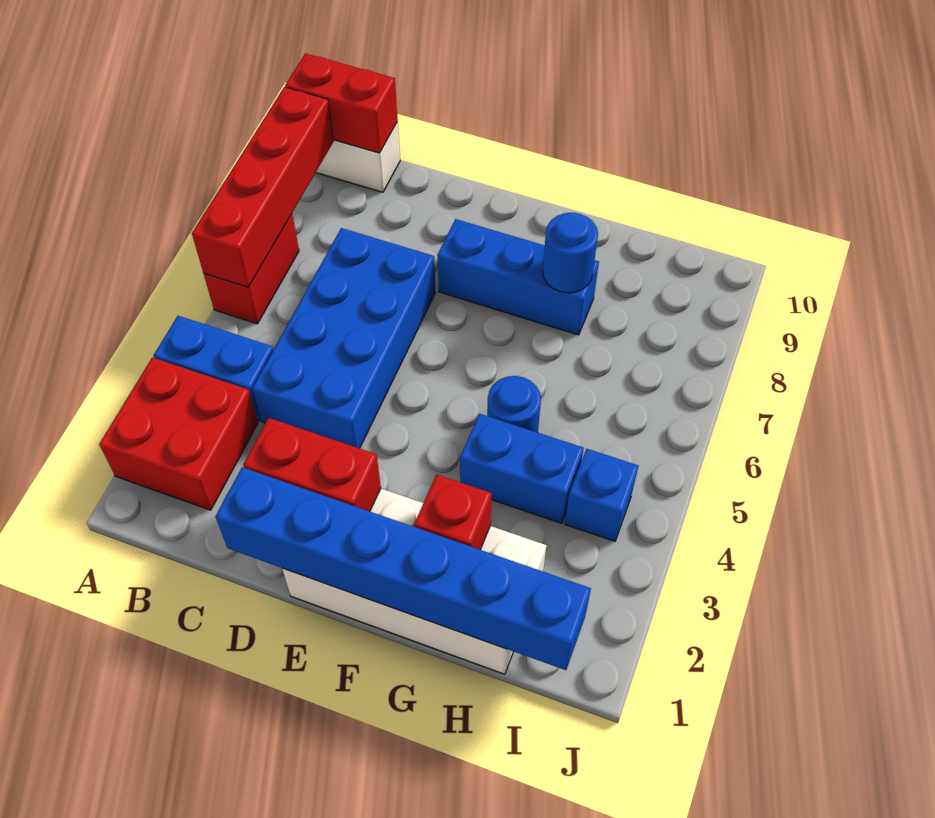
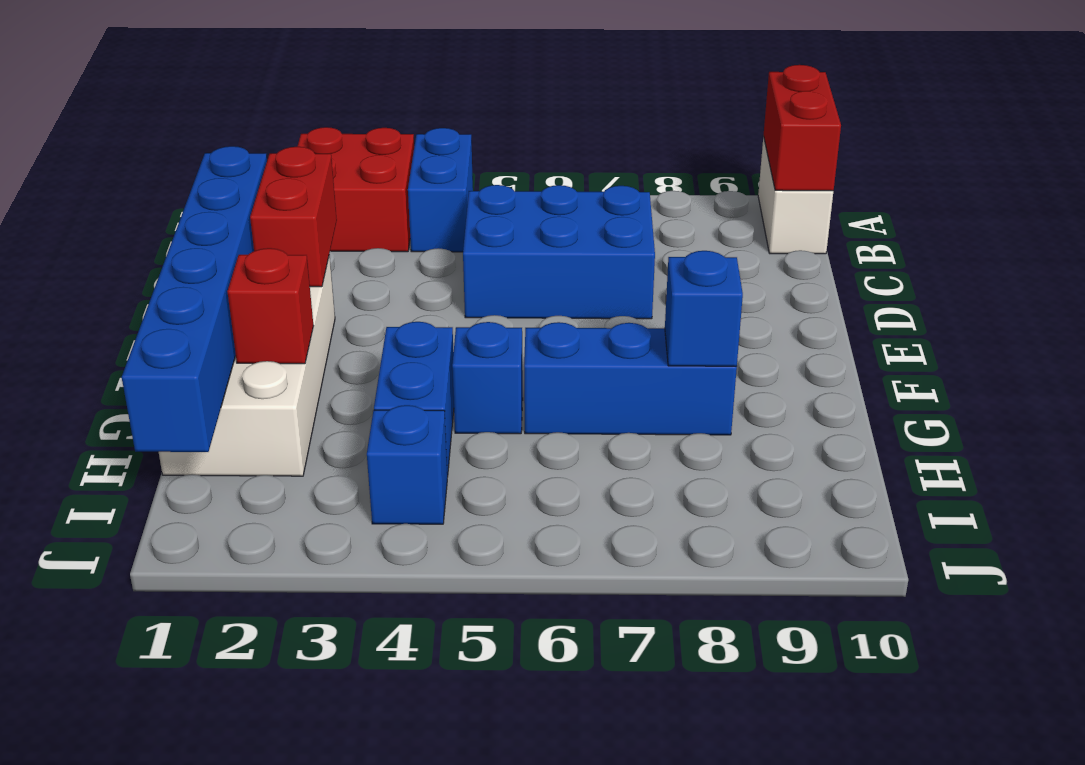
red 1x2 brick [204,214,299,324] -> none
red 1x4 brick [192,87,334,287] -> none
blue 2x4 brick [252,228,436,448] -> blue 2x3 brick [463,185,655,319]
blue 1x3 brick [437,219,599,335] -> blue 1x3 brick turned to [524,322,737,435]
blue 1x1 round brick [487,376,541,433] -> blue 1x1 brick [452,322,523,434]
blue 1x1 round brick [543,213,598,293] -> blue 1x1 brick [665,251,743,366]

